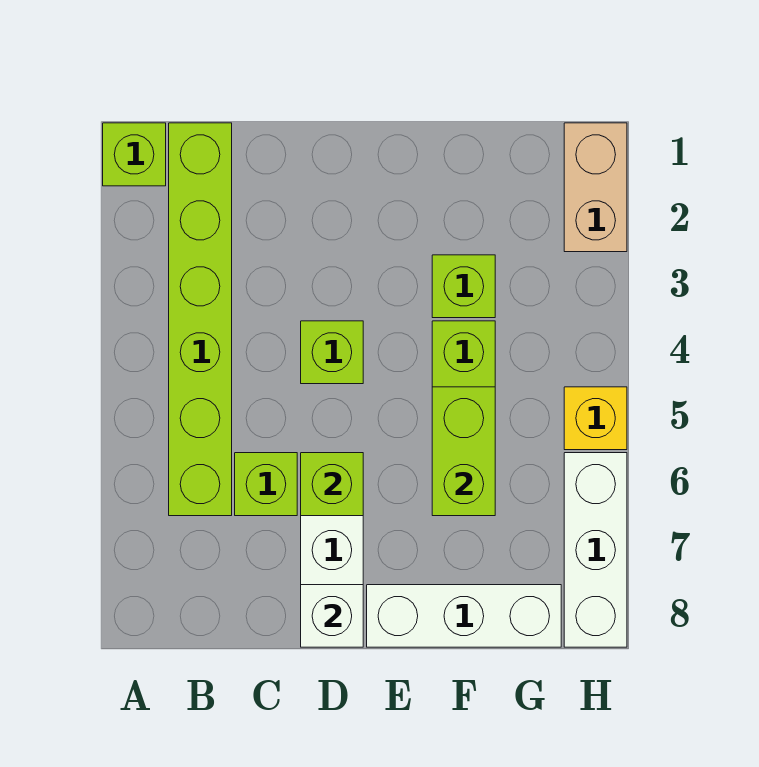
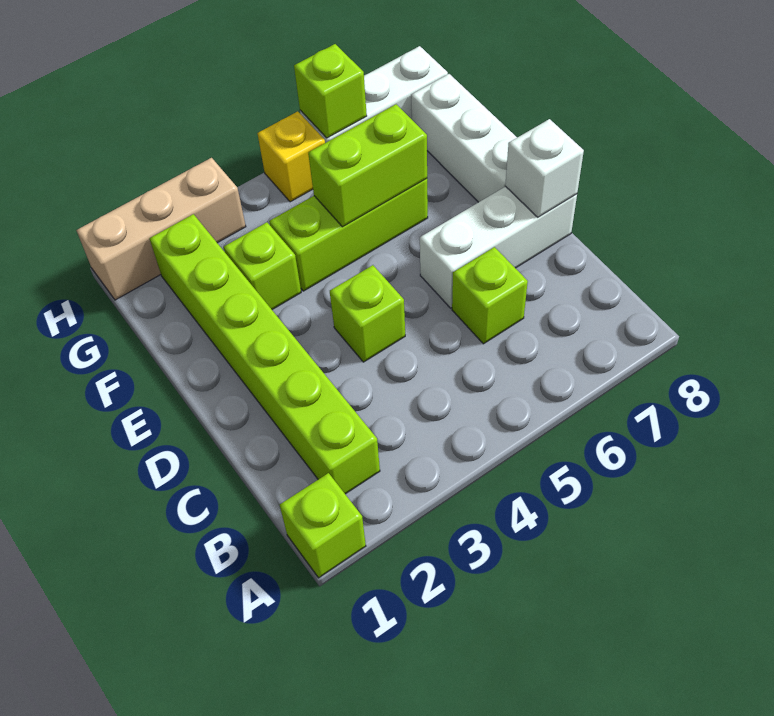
lime 1x6 brick [169,123,232,516] -> lime 1x6 brick turned to [149,214,380,494]
lime 1x1 brick [301,453,363,516] -> lime 1x1 brick moved to [294,44,367,138]
tan 1x2 brick [564,123,627,252] -> tan 1x3 brick [76,158,246,300]

